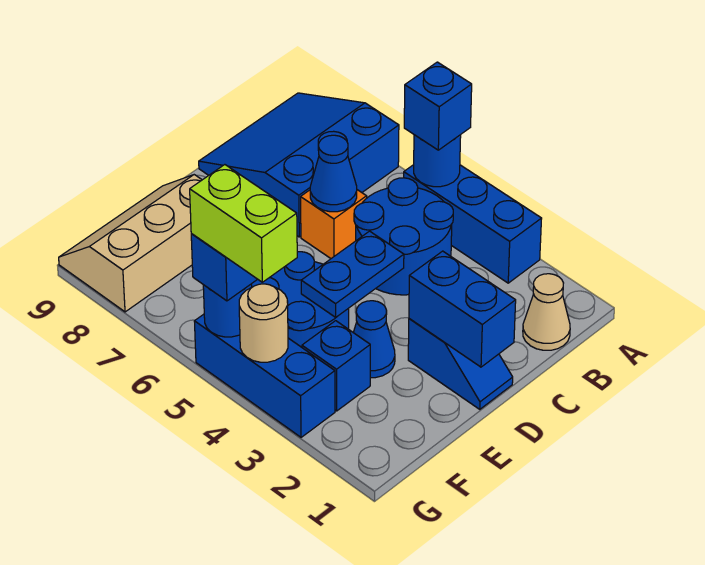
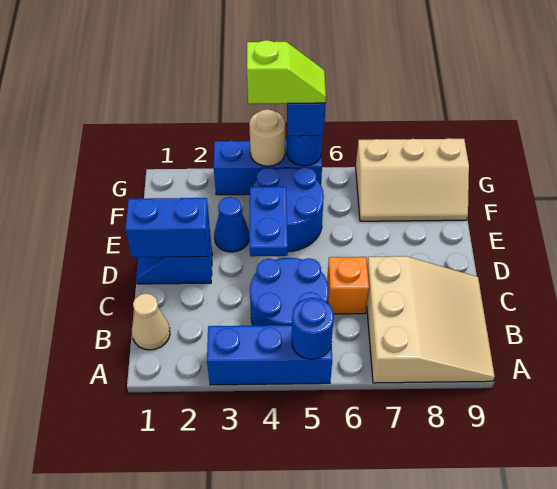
blue 1x1 brick [404,62,472,150] -> none
blue 3x3 slope [199,93,399,237] -> tan 3x3 slope [367,256,495,383]
blue 1x1 cone [310,135,357,212] -> none
tan 2x3 slope [59,175,202,312] -> tan 2x3 slope turned to [356,138,469,221]
blue 1x1 brick [302,321,370,411] -> none
lime 1x2 brick [190,165,297,282] -> lime 1x2 slope [247,40,326,104]

